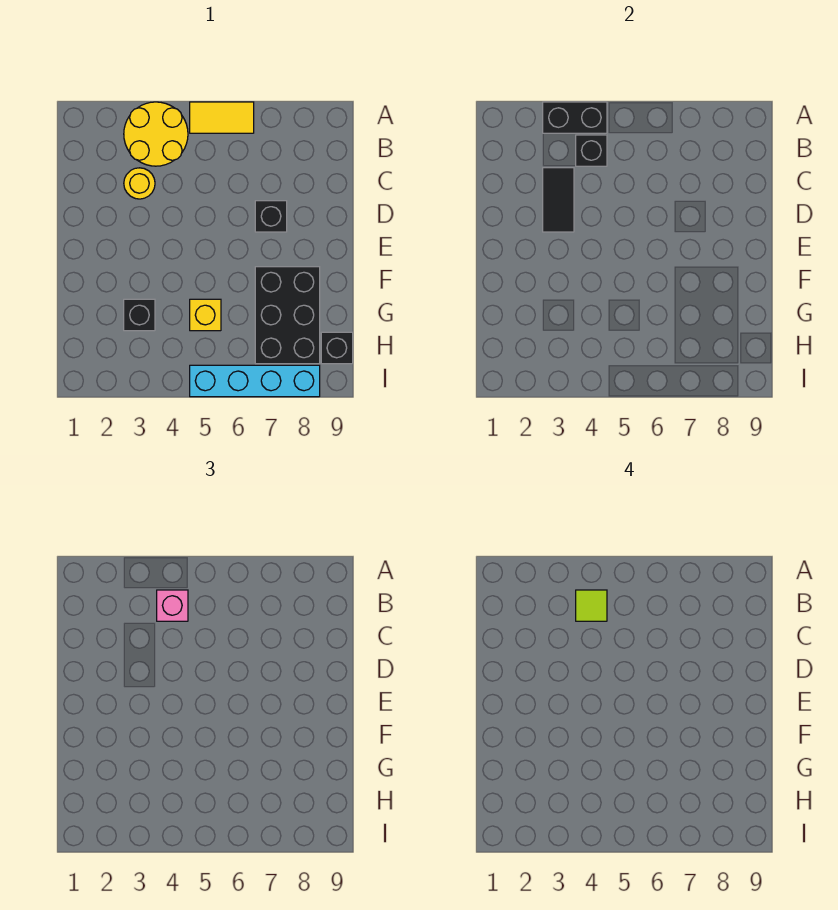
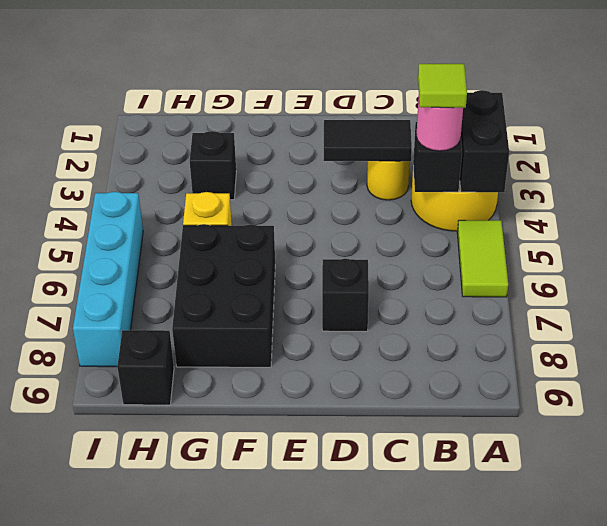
yellow 1x2 tile [190,102,254,133] -> lime 1x2 tile [457,220,508,297]
pink 1x1 brick [157,590,188,621] -> pink 1x1 round brick [416,99,463,151]
black 2x3 brick [255,267,320,364] -> black 2x3 brick turned to [172,224,275,367]

